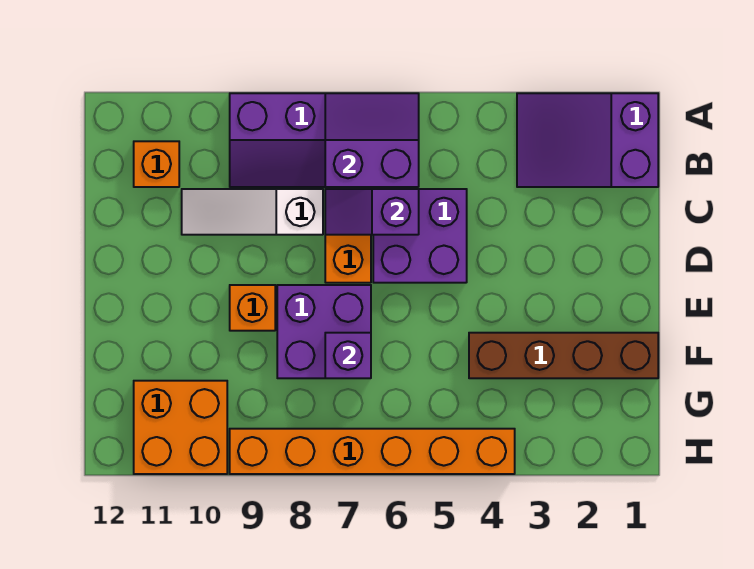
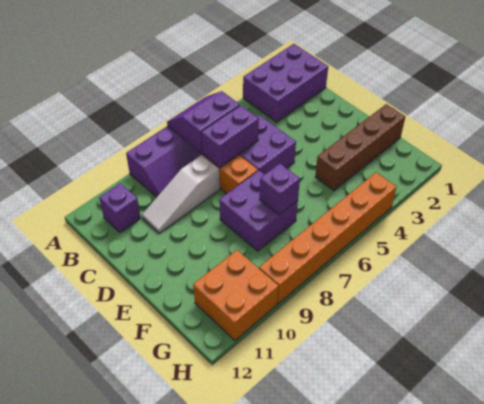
purple 2x3 slope [517,93,658,187] -> purple 2x3 brick [243,44,328,122]
orange 1x1 brick [134,141,179,187] -> purple 1x1 brick [99,183,141,233]
purple 1x2 slope [325,189,419,235] -> purple 1x2 brick [201,105,259,168]
orange 1x1 brick [230,285,275,331] -> none

